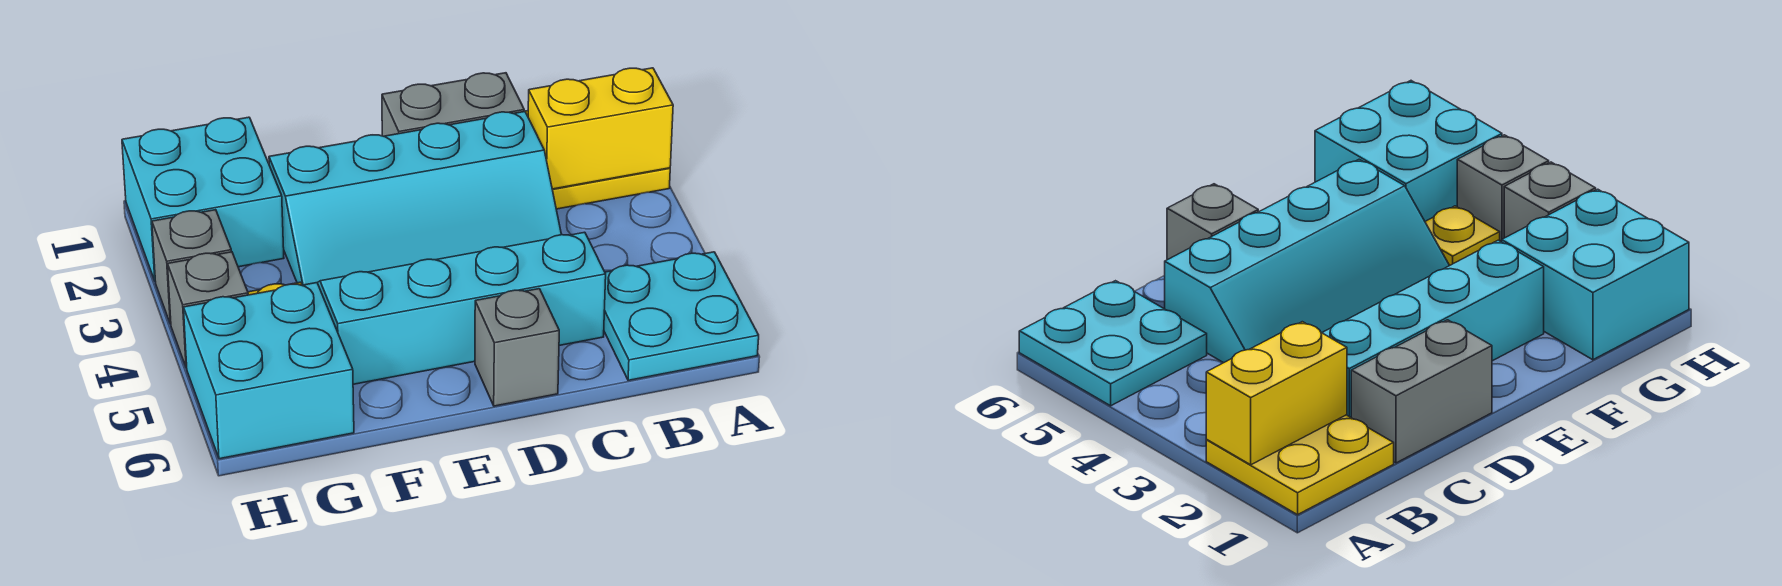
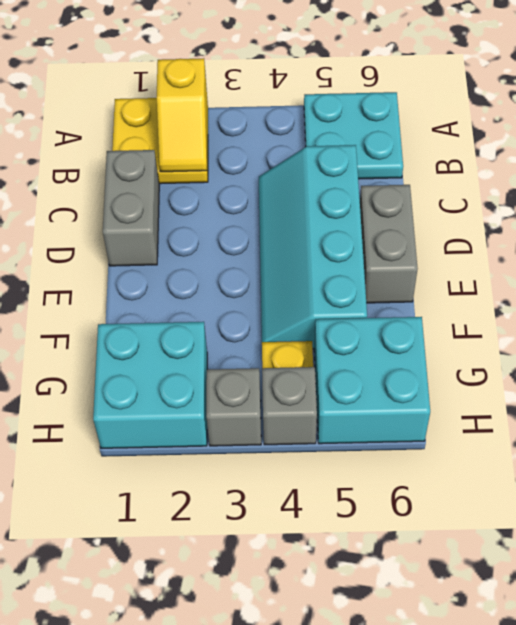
yellow 1x2 brick [528,68,673,189] -> yellow 1x2 slope [157,58,207,172]
cyan 2x4 slope [269,111,561,285] -> none
grey 1x1 brick [475,289,559,406] -> grey 1x2 brick [360,185,418,303]

